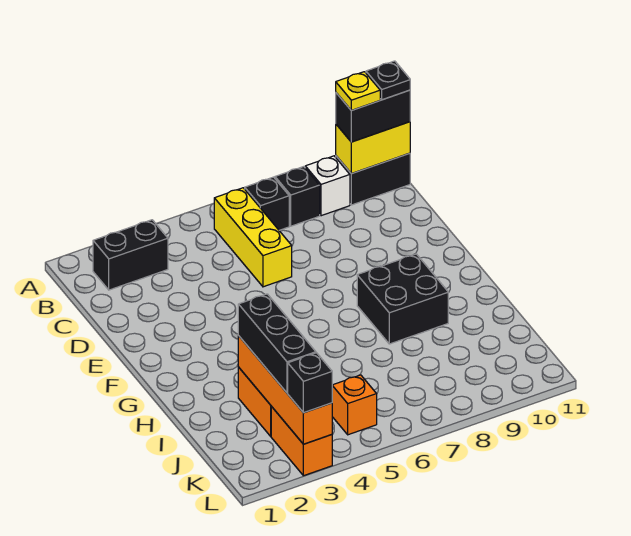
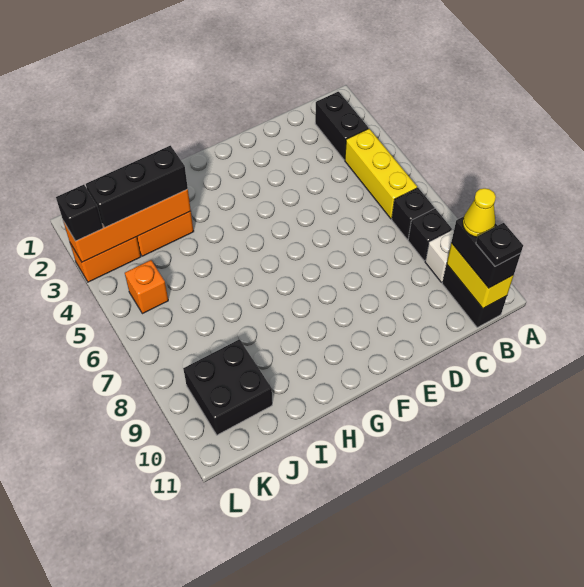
yellow 1x3 brick [214,188,292,287] -> yellow 1x3 brick turned to [345,129,417,219]
yellow 1x1 plate [336,72,380,110] -> yellow 1x1 cone [463,188,496,237]
black 2x2 brick [357,254,448,344] -> black 2x2 brick moved to [183,339,272,435]

